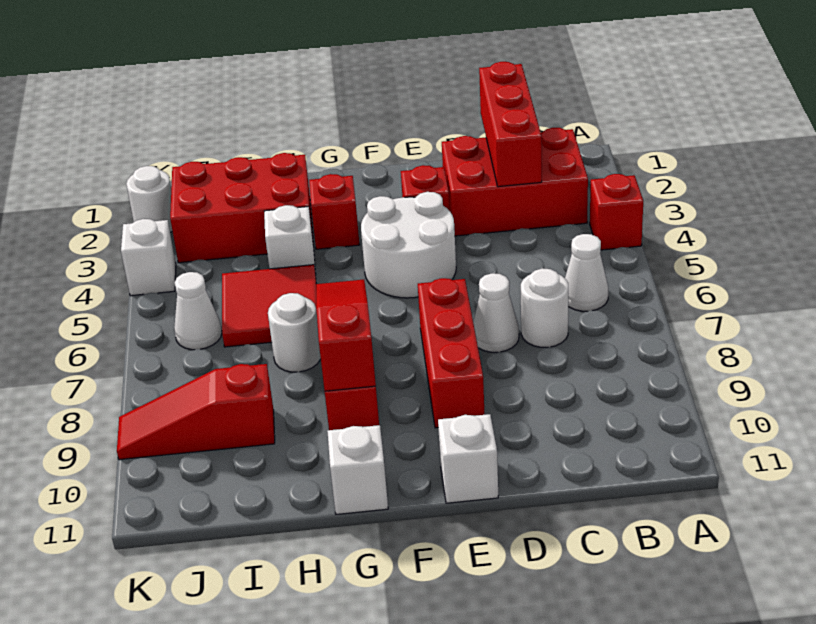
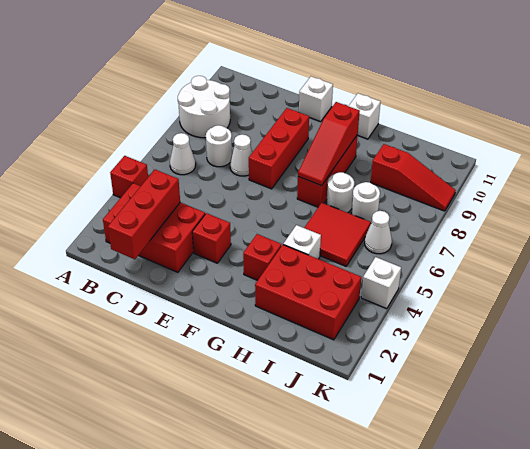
white 2x2 round brick [361,192,456,298] -> white 2x2 round brick moved to [178,76,230,138]
white 1x1 round brick [126,166,172,233] -> white 1x1 round brick moved to [351,182,380,223]

